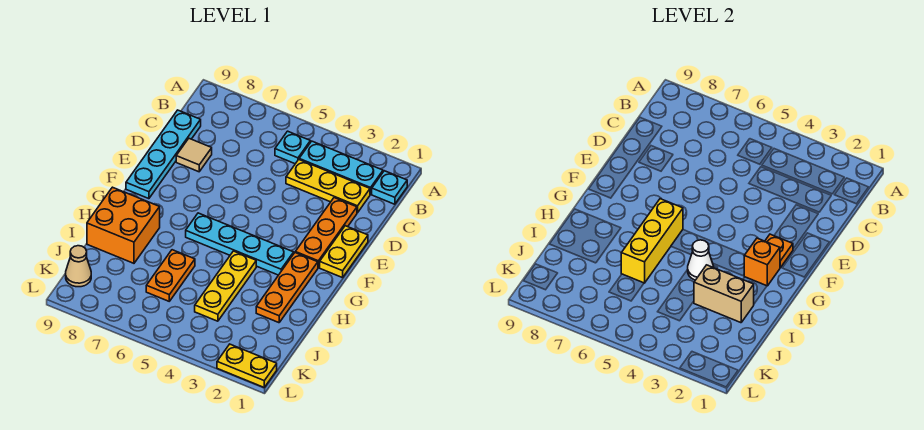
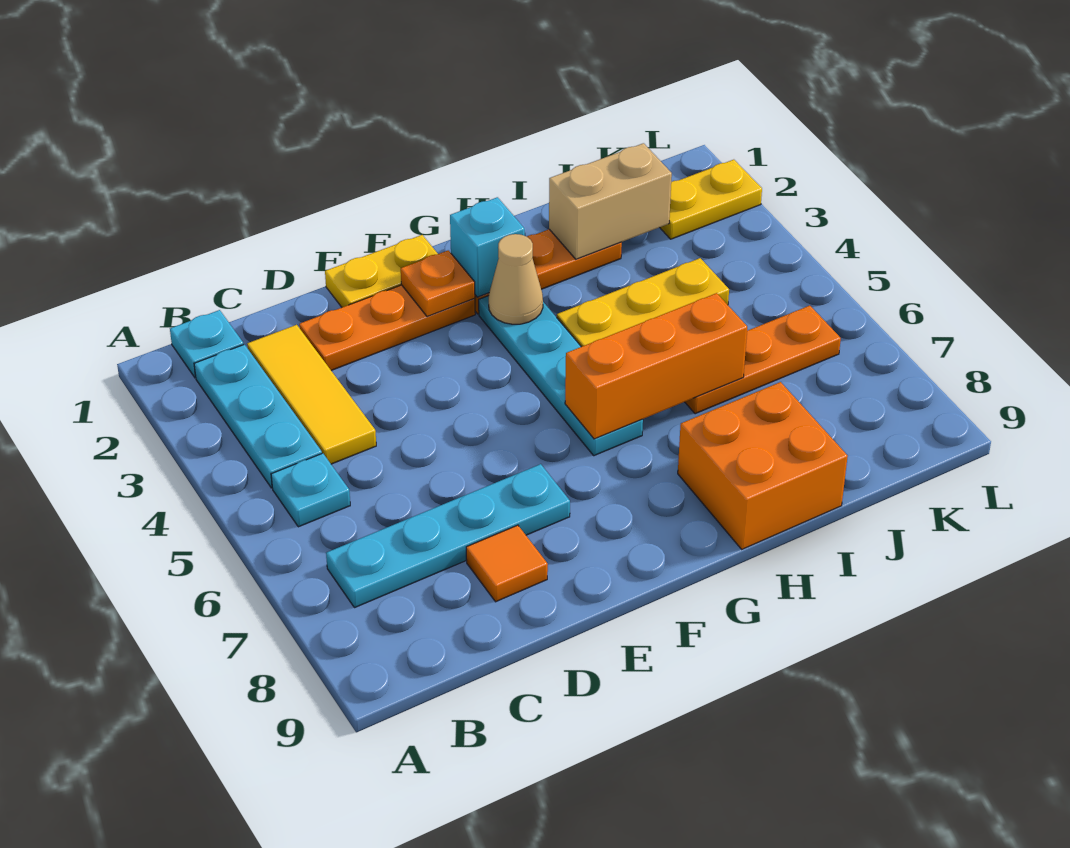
yellow 1x3 plate [286,160,370,213] -> yellow 1x3 tile [247,325,376,464]
cyan 1x4 plate [126,110,201,199] -> cyan 1x4 plate moved to [326,464,570,608]
tan 1x1 tile [176,139,212,172] -> orange 1x1 tile [466,525,548,602]
orange 1x1 brick [744,238,780,286] -> cyan 1x1 brick [450,197,525,297]
yellow 1x3 brick [621,199,683,283] -> orange 1x3 brick [565,293,747,439]
white 1x1 cone [688,240,714,280] -> none
tan 1x2 brick [694,265,754,323] -> tan 1x2 brick turned to [549,143,672,259]
orange 1x2 plate [146,250,195,301] -> orange 1x3 plate [685,306,841,414]
tan 1x1 cone [66,246,91,287] -> tan 1x1 cone moved to [489,234,543,324]
yellow 1x2 plate [217,344,277,387] -> yellow 1x2 plate turned to [660,160,762,239]

